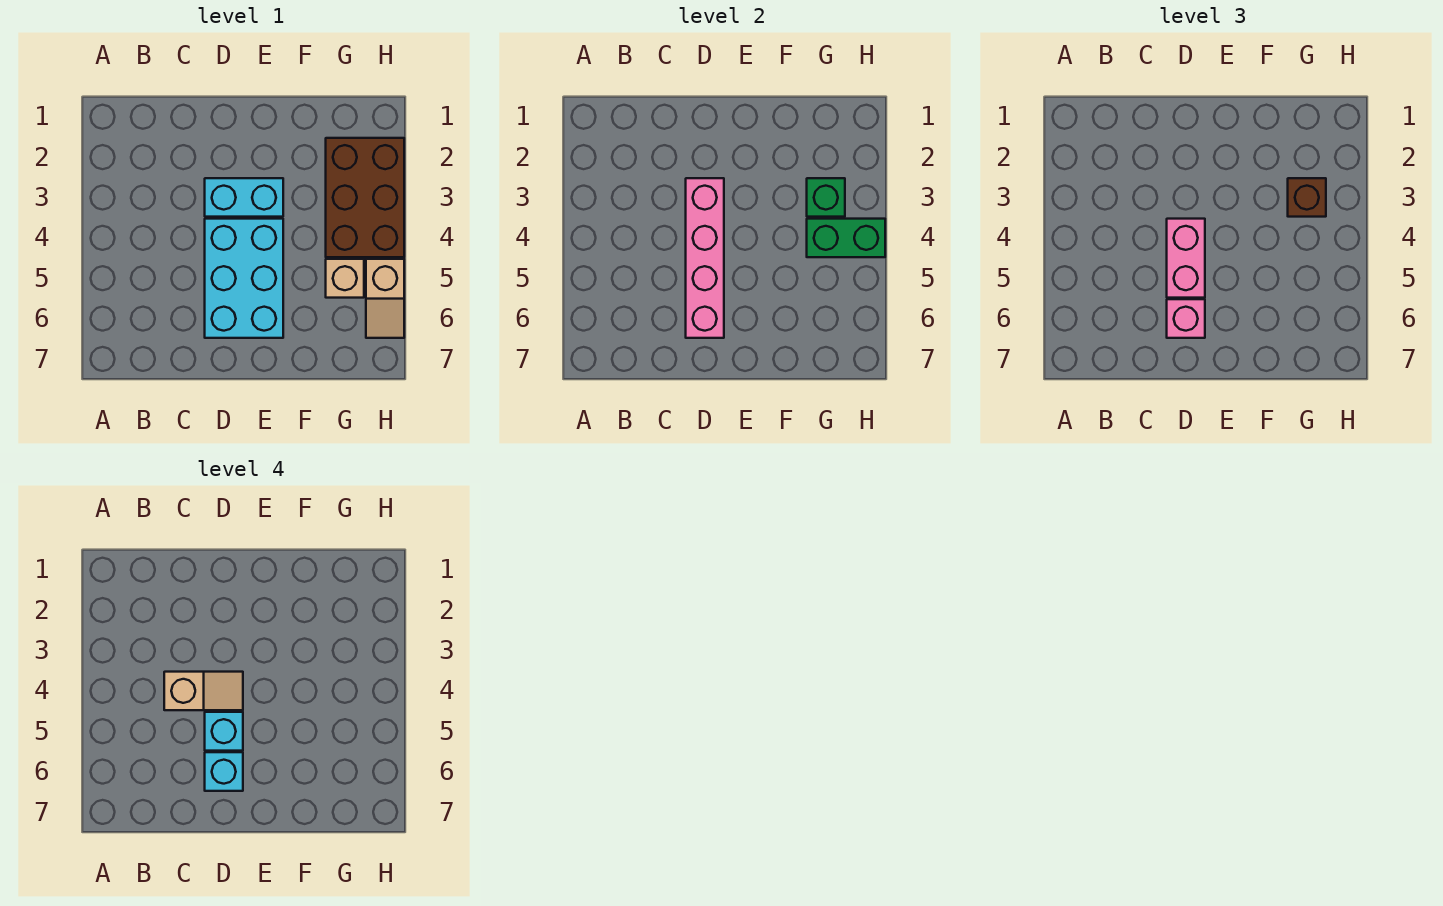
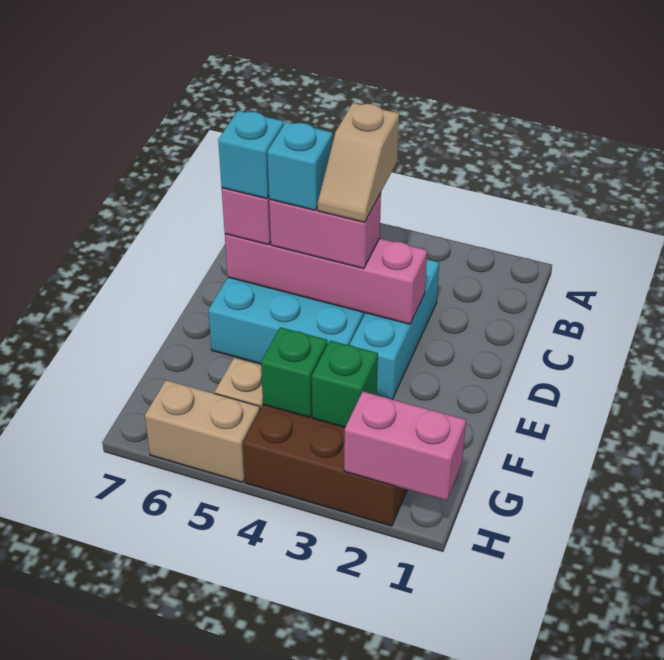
cyan 1x2 brick [205,178,283,217] -> cyan 1x3 brick [349,259,439,399]
brown 1x1 brick [1288,178,1326,217] -> none
green 1x2 brick [807,219,885,257] -> green 1x1 brick [261,327,327,418]
none -> pink 1x2 brick [344,392,466,501]
tan 1x2 slope [366,259,404,338] -> tan 1x2 brick [145,380,260,482]

